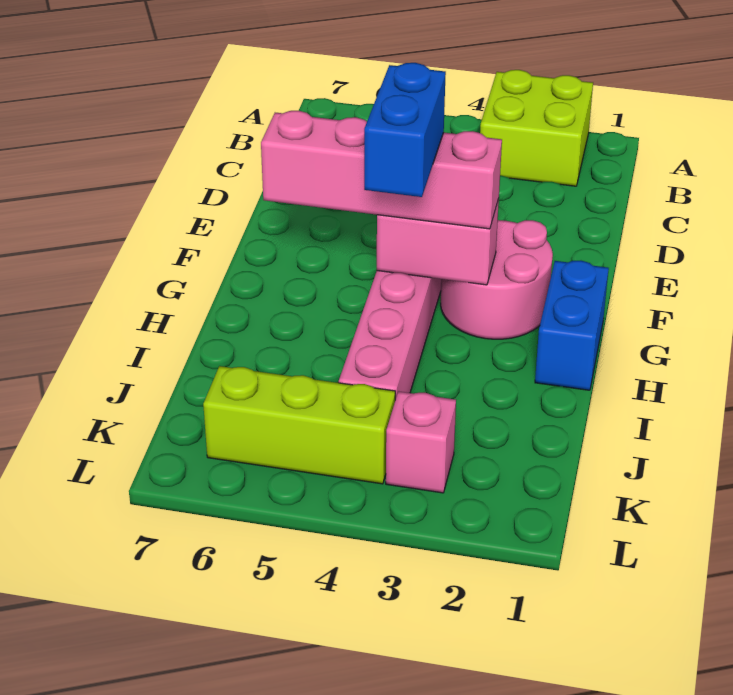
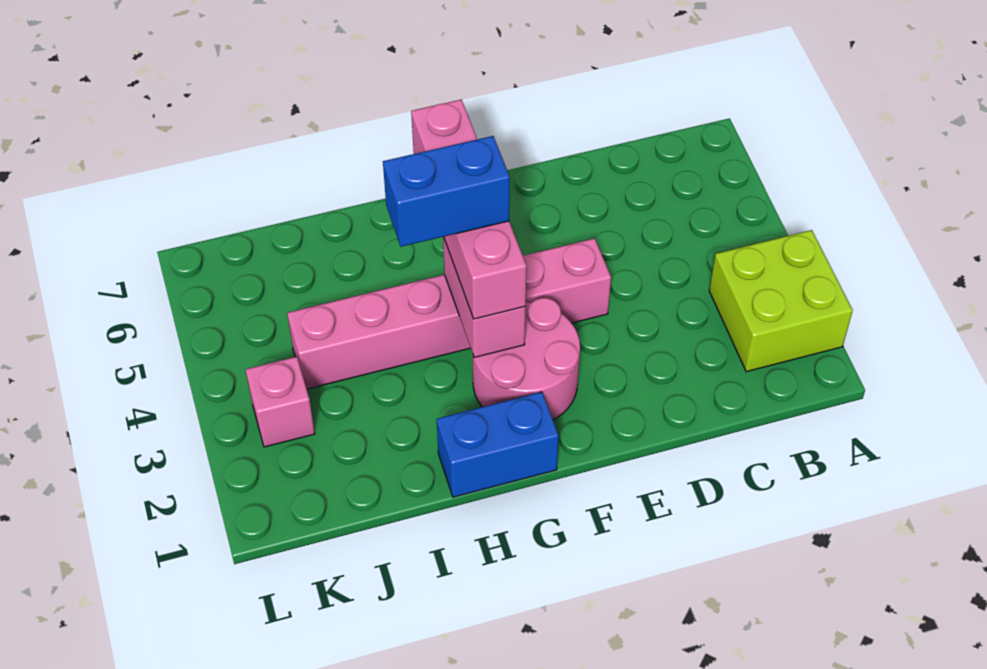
lime 1x3 brick [203,366,395,484] -> none

